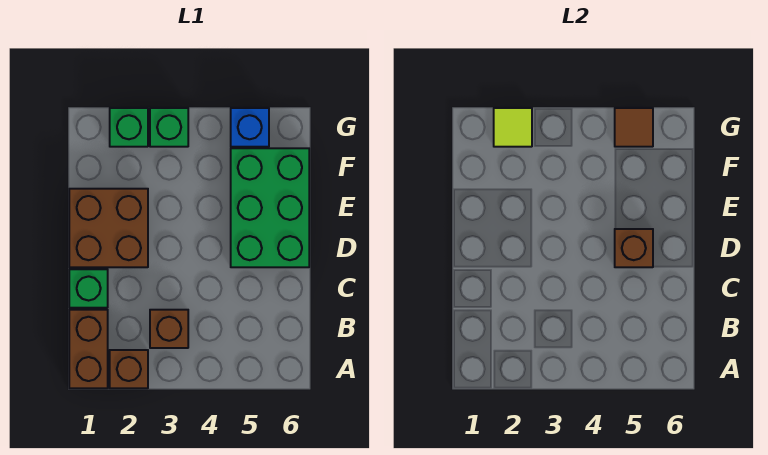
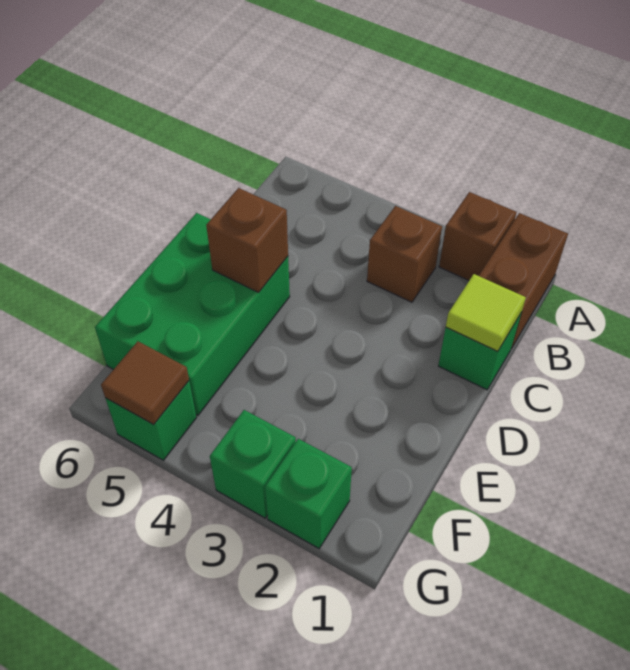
brown 2x2 brick [69,189,148,267] -> none
lime 1x1 tile [494,108,532,147] -> lime 1x1 tile moved to [446,274,526,351]
blue 1x1 brick [231,108,269,147] -> green 1x1 brick [105,381,196,460]

